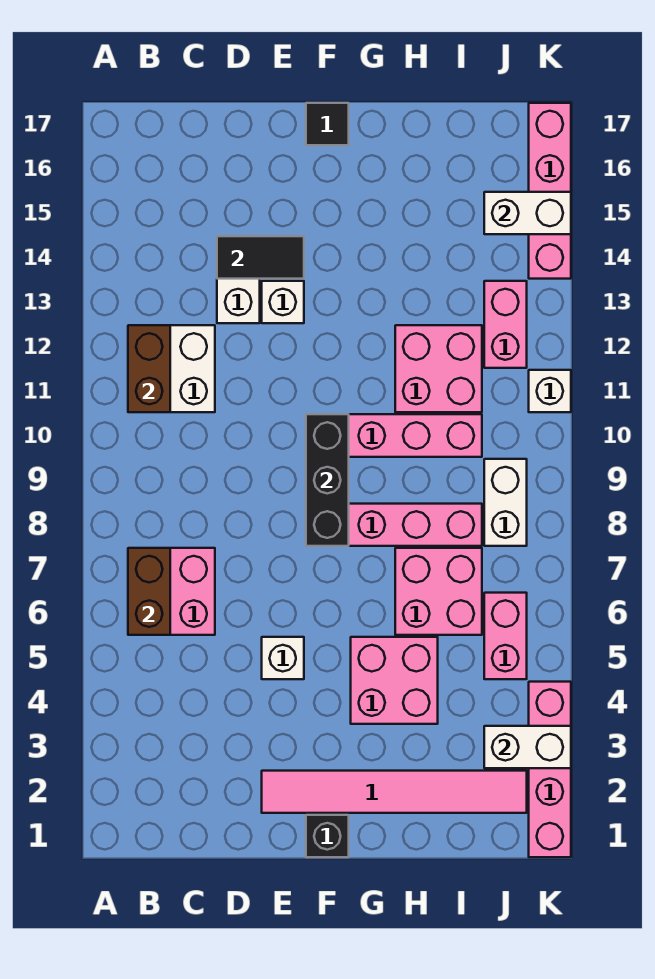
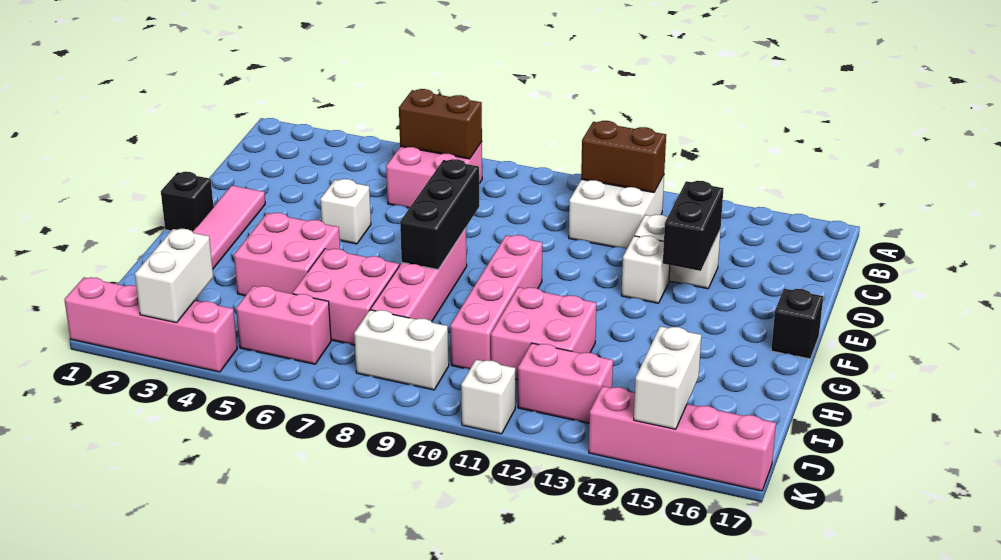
black 1x2 tile [217,236,304,279] -> black 1x2 brick [663,181,724,271]
black 1x3 brick [306,414,349,546] -> black 1x3 brick turned to [400,159,479,269]
black 1x1 tile [306,103,349,145] -> black 1x1 brick [771,289,823,359]

